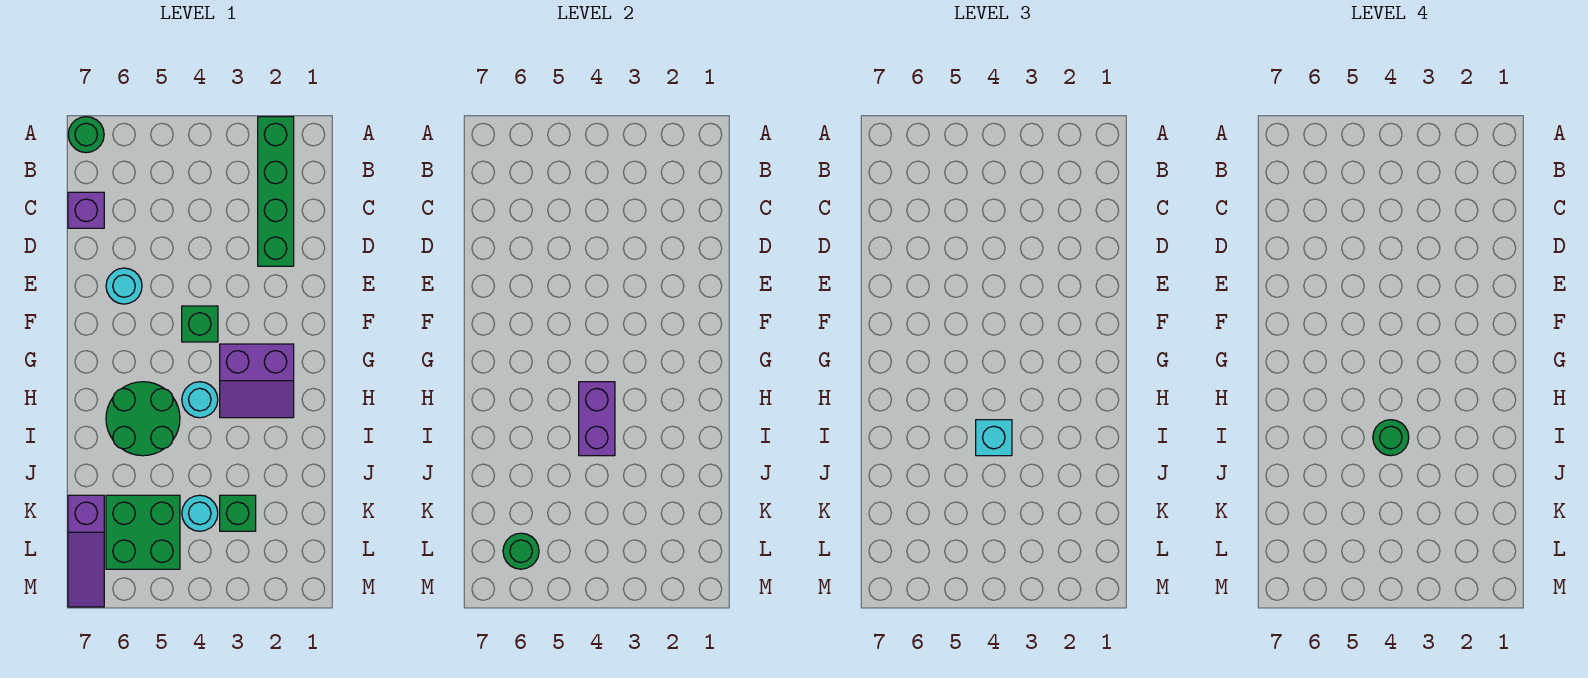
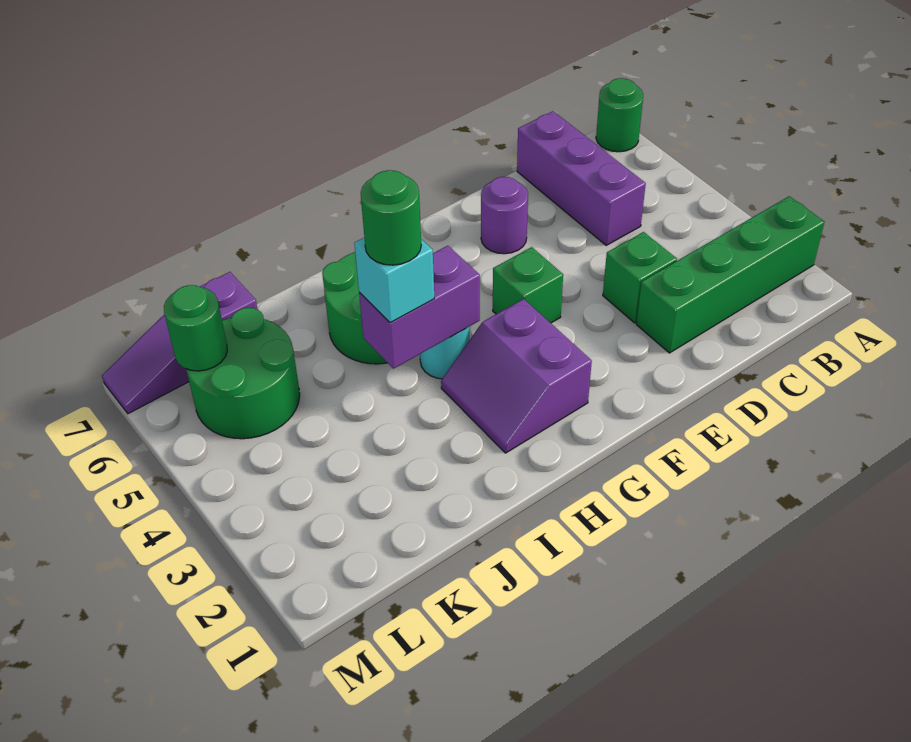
purple 1x1 brick [68,192,104,228] -> purple 1x3 brick [517,111,646,245]
cyan 1x1 round brick [106,268,142,304] -> purple 1x1 round brick [481,177,528,254]
green 1x1 brick [220,495,256,531] -> green 1x1 brick moved to [603,232,677,323]
cyan 1x1 round brick [182,495,218,531] -> none
green 2x2 brick [106,495,180,569] -> green 2x2 round brick [186,308,300,439]

